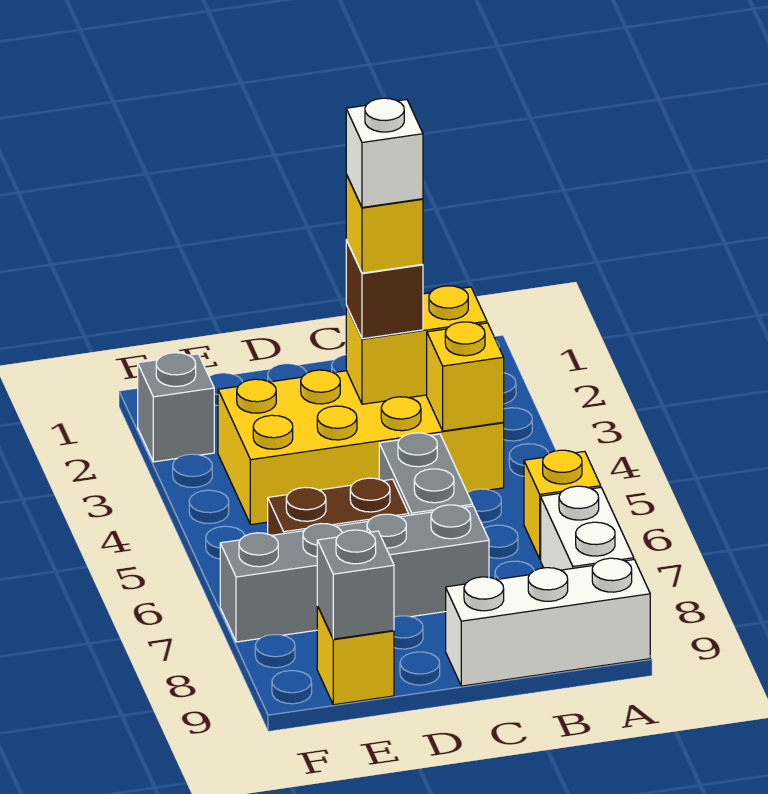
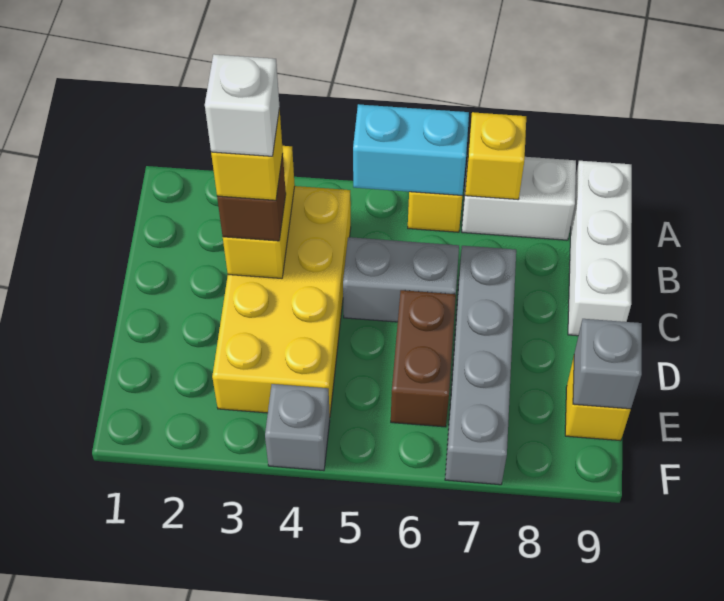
none -> cyan 1x2 brick [353,104,469,195]
yellow 1x1 brick [427,322,504,431] -> yellow 1x1 brick moved to [465,112,526,199]
grey 1x1 brick [138,353,214,462] -> grey 1x1 brick moved to [265,384,330,471]

